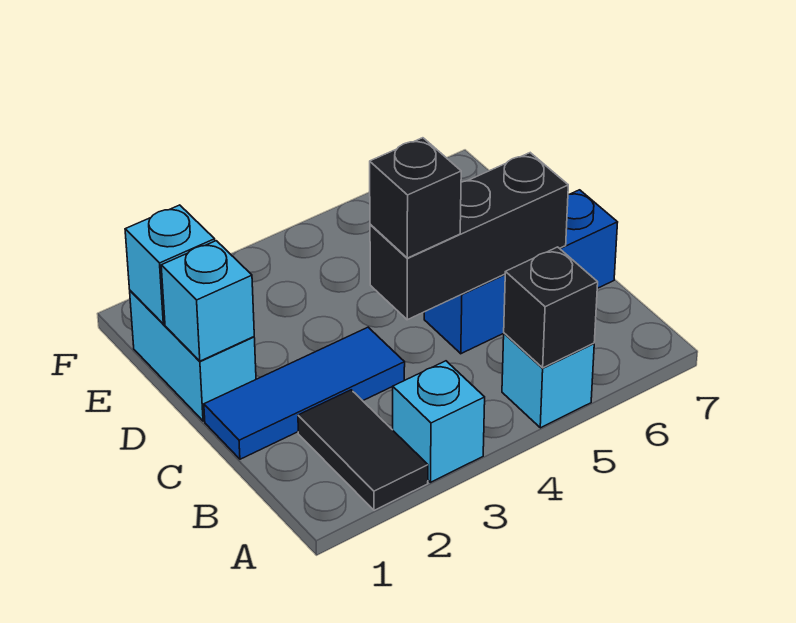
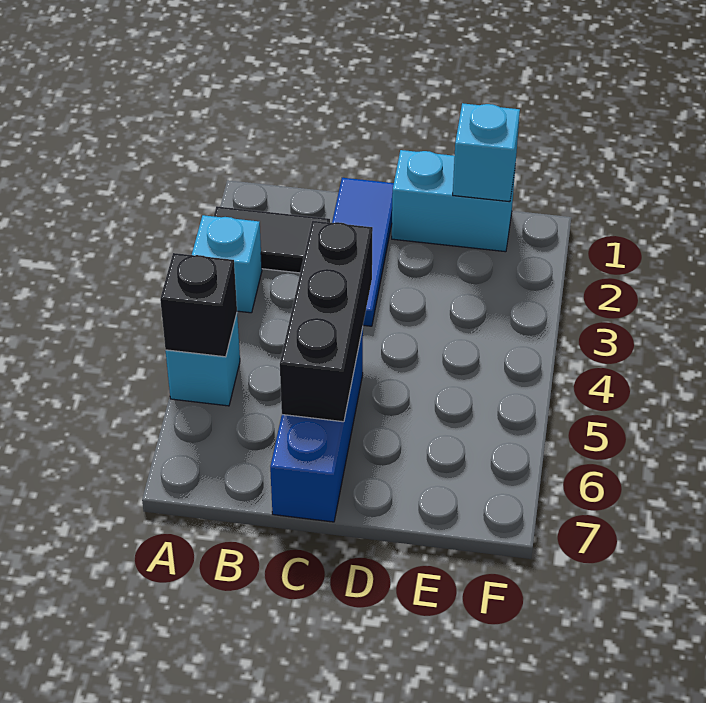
black 1x1 brick [370,138,461,258] -> none
cyan 1x1 brick [161,241,254,361] -> none

